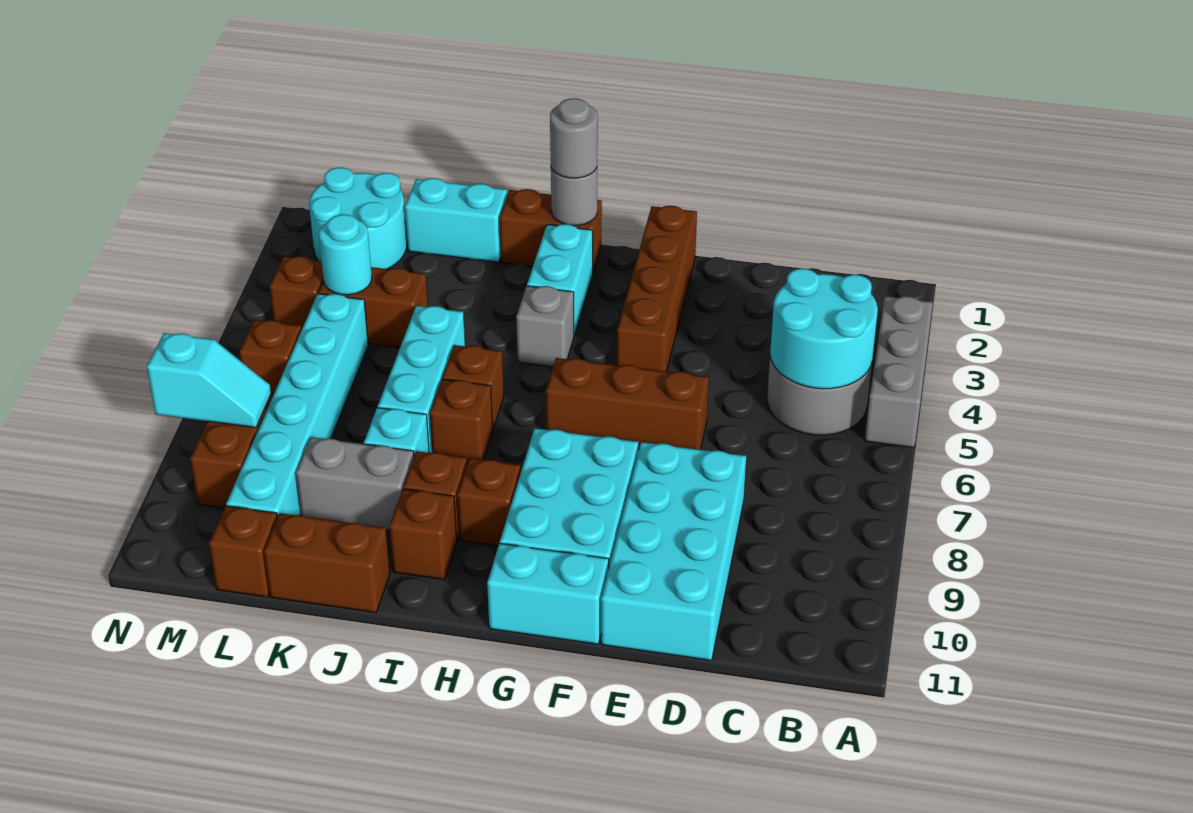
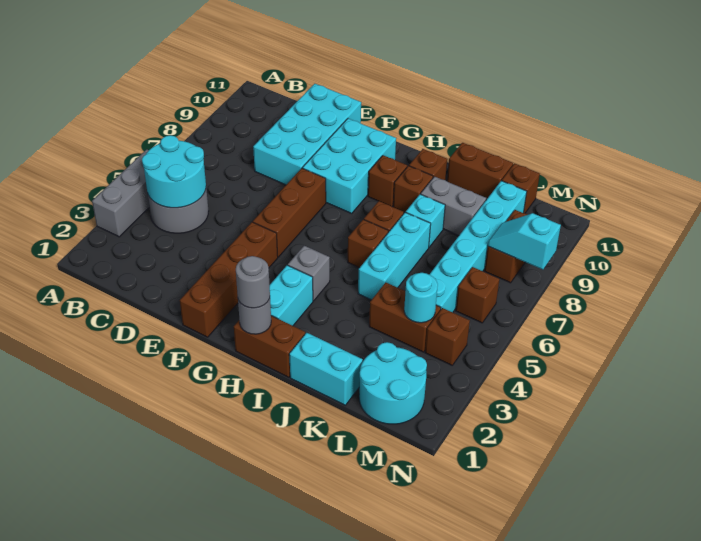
brown 1x3 brick [546,358,709,450] -> brown 1x3 brick turned to [253,168,326,257]
cyan 1x2 brick [487,543,609,644] -> none

